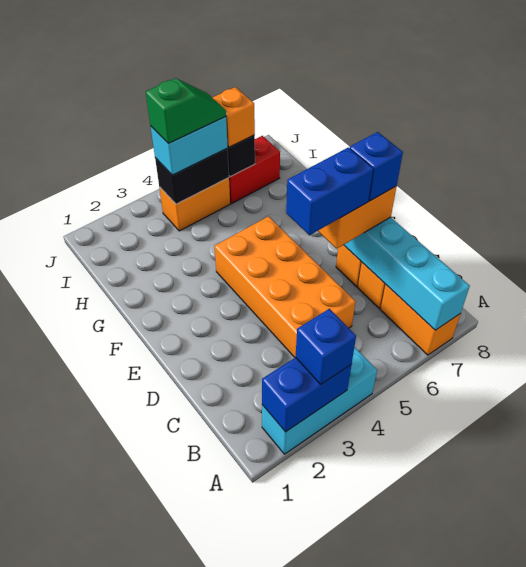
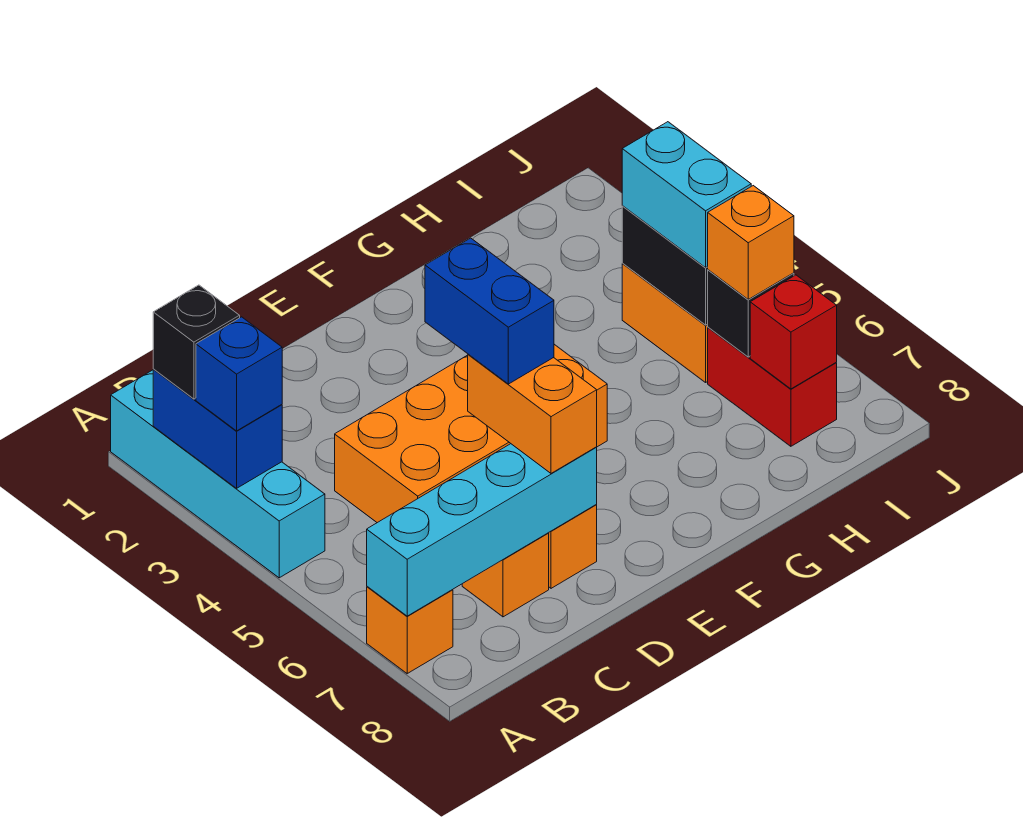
cyan 1x3 brick [262,347,377,454] -> cyan 1x4 brick [111,370,325,578]
none -> black 1x1 brick [153,285,240,399]
orange 1x2 brick [380,285,460,355] -> orange 1x1 brick [367,587,453,674]
blue 1x1 brick [350,132,403,201] -> none
green 1x2 slope [146,78,226,144] -> none
none -> red 1x1 brick [750,275,837,389]

